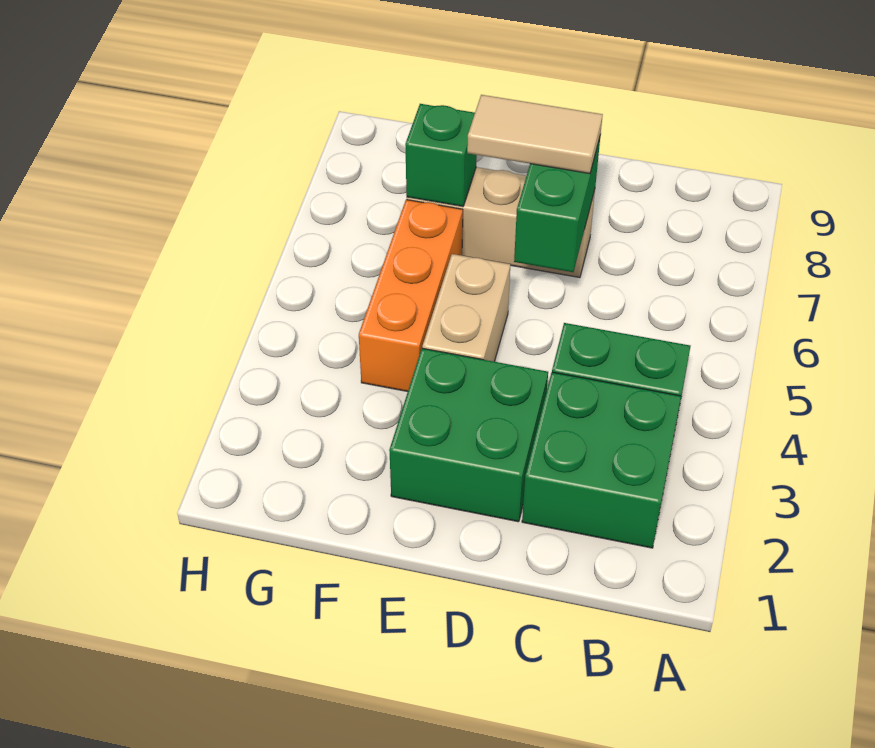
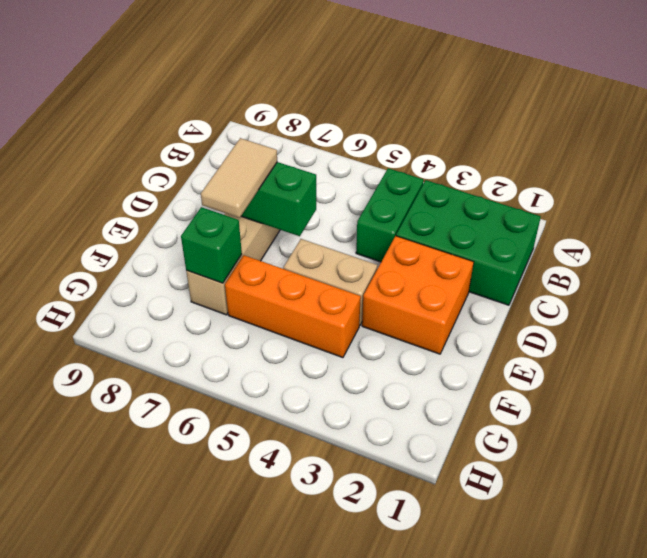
green 2x2 brick [522,372,681,548] -> green 2x3 brick [396,180,541,305]
green 2x2 brick [389,348,548,522] -> orange 2x2 brick [362,236,474,354]

